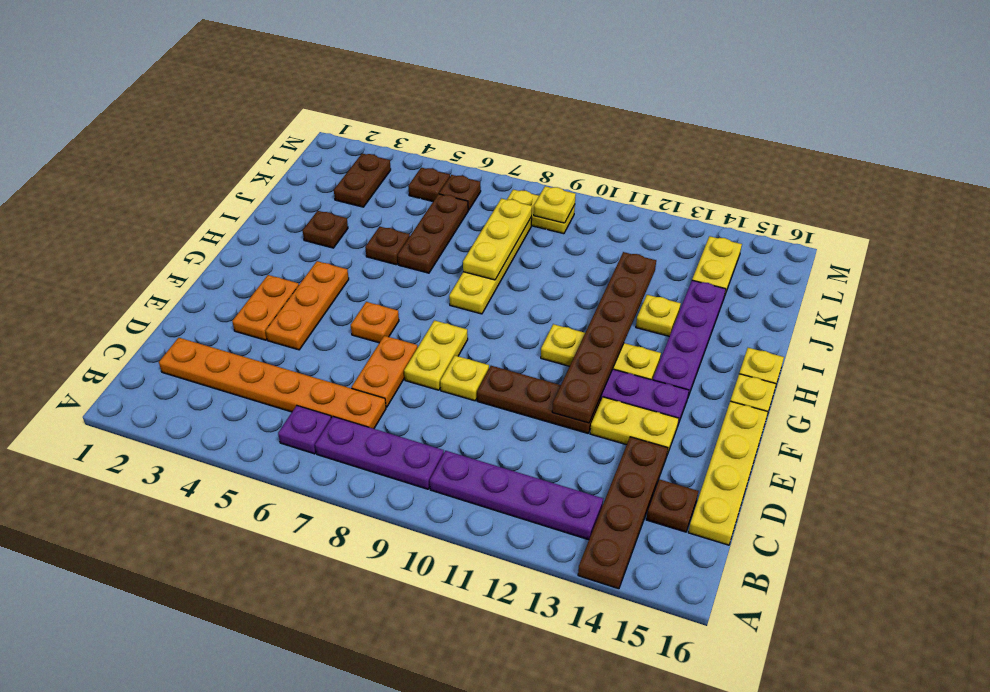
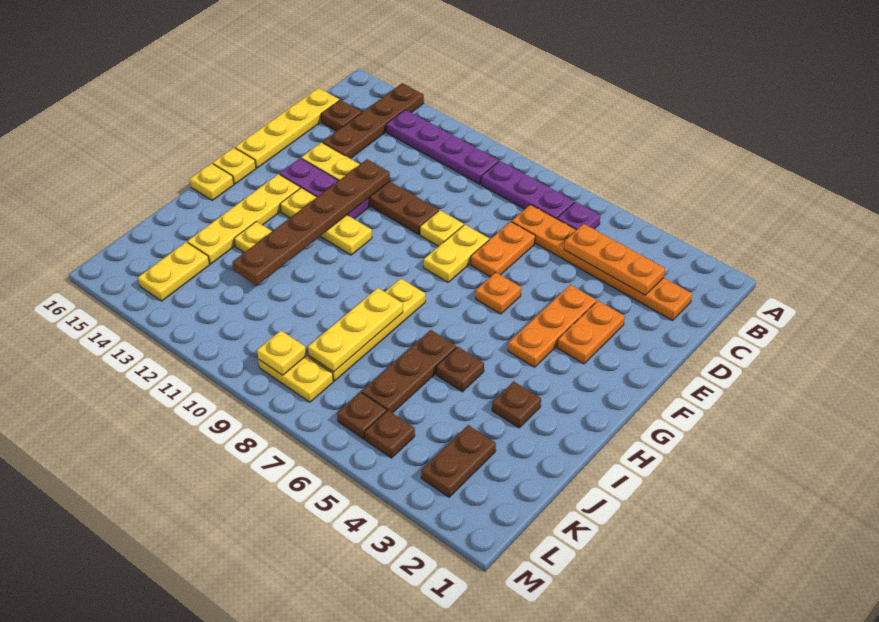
none -> orange 1x3 plate [564,224,665,295]
purple 1x4 plate [653,280,726,397] -> yellow 1x4 plate [187,174,300,264]

